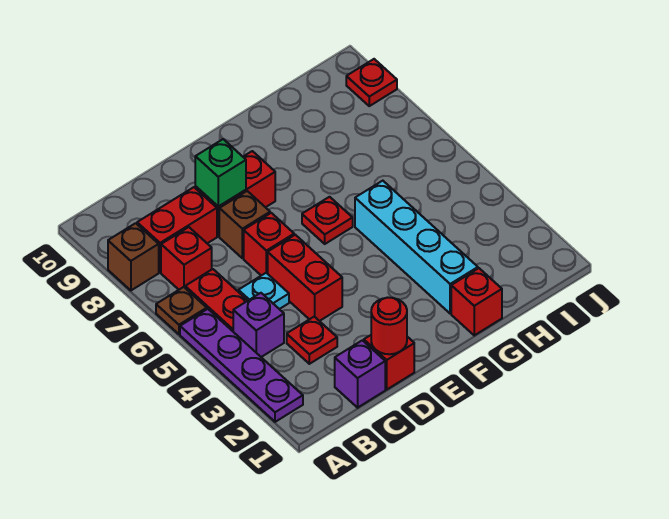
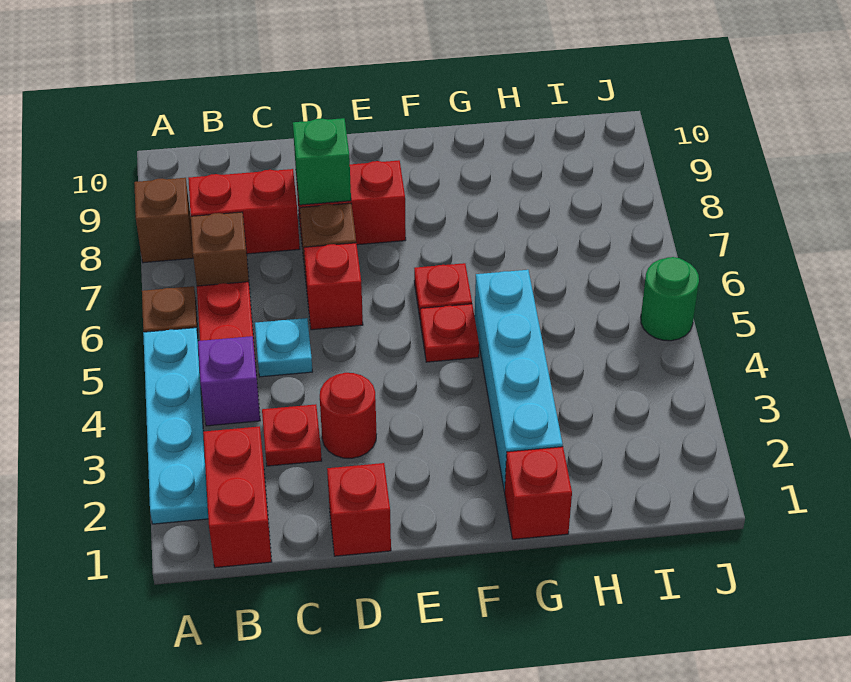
purple 1x4 plate [180,309,303,422] -> cyan 1x4 plate [143,328,208,524]
red 1x1 brick [161,227,212,290] -> brown 1x1 brick [191,212,249,286]
purple 1x1 brick [335,340,385,408] -> none
red 1x1 round brick [371,298,407,354] -> red 1x1 round brick moved to [320,373,376,458]
red 1x2 brick [268,235,342,321] -> red 1x2 brick moved to [203,426,272,568]
none -> green 1x1 round brick [641,257,699,341]
red 1x1 plate [346,59,397,106] -> red 1x1 plate moved to [420,304,479,362]

